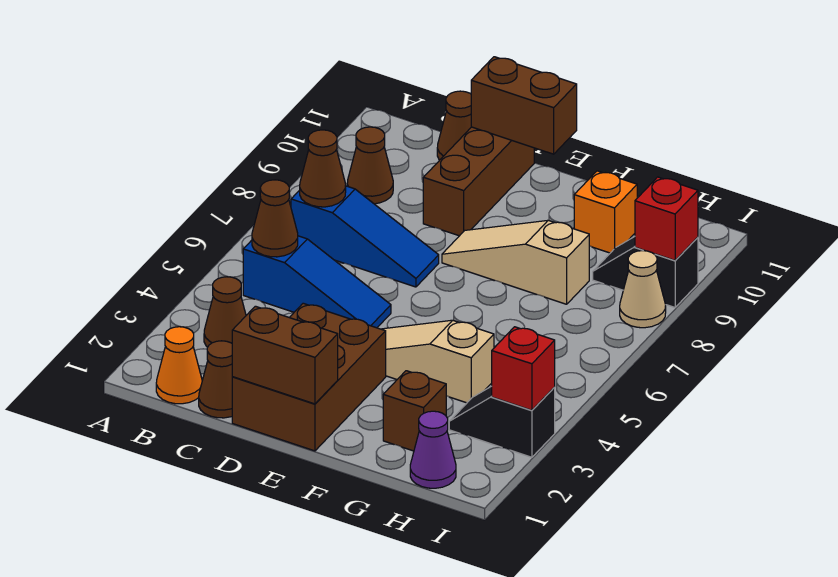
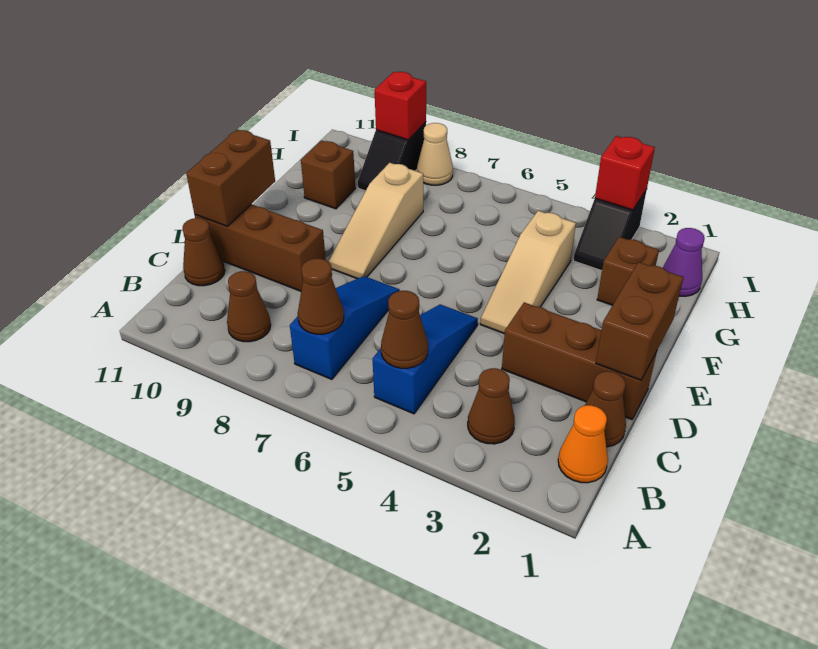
brown 2x3 brick [232,303,386,451] -> brown 1x3 brick [502,302,657,419]
orange 1x1 brick [574,171,637,253] -> brown 1x1 brick [301,141,355,209]

